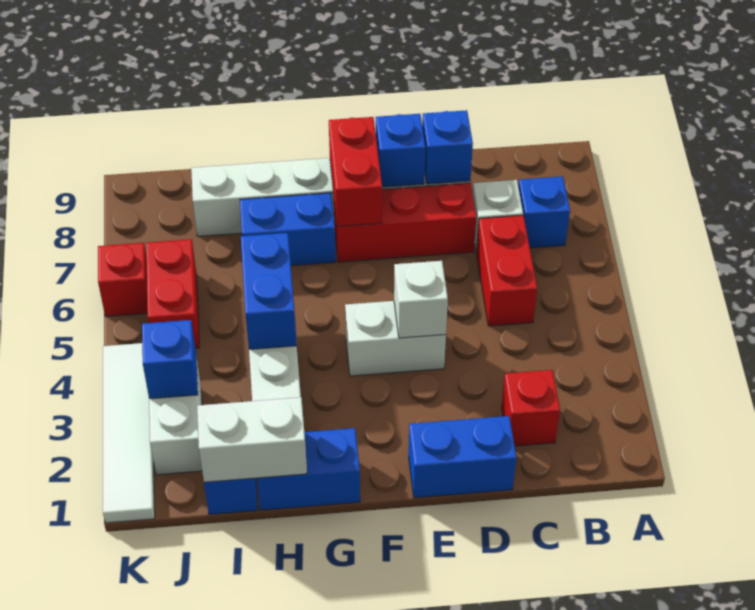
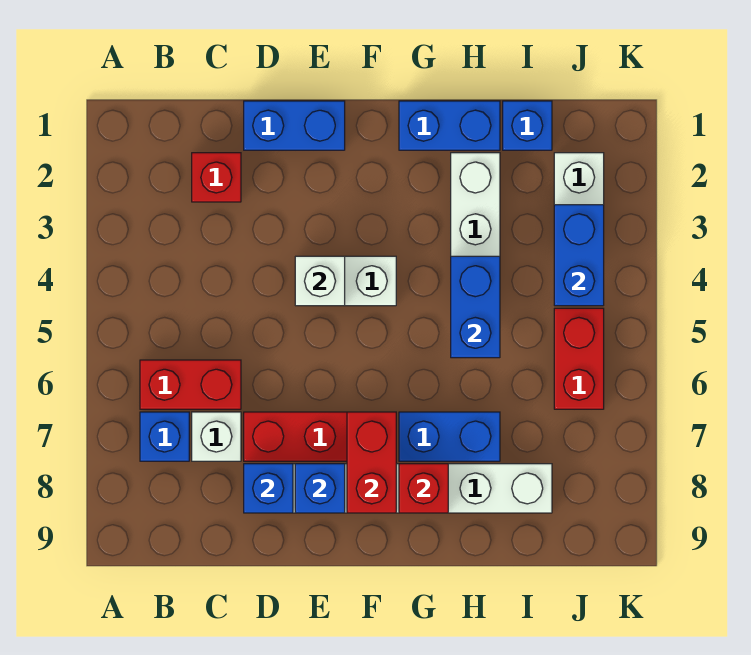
red 1x2 brick [476,215,537,326] -> red 1x2 brick turned to [140,360,241,409]
white 1x2 brick [197,397,307,482] -> none
blue 1x1 brick [142,320,198,399] -> blue 1x2 brick [554,205,604,306]
white 1x4 tile [103,343,155,523] -> none
red 1x1 brick [98,243,148,317] -> red 1x1 brick moved to [399,464,448,513]

